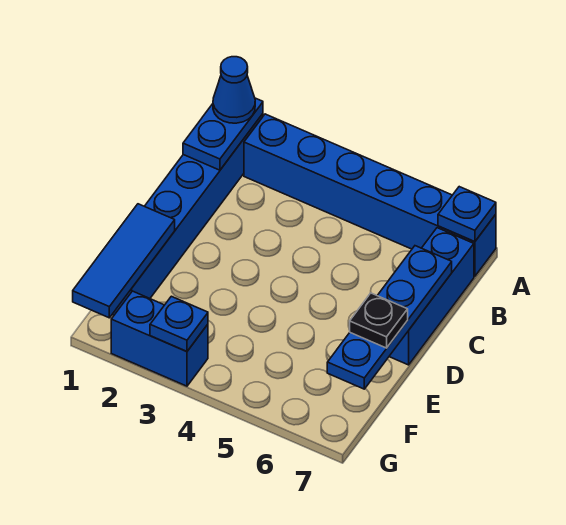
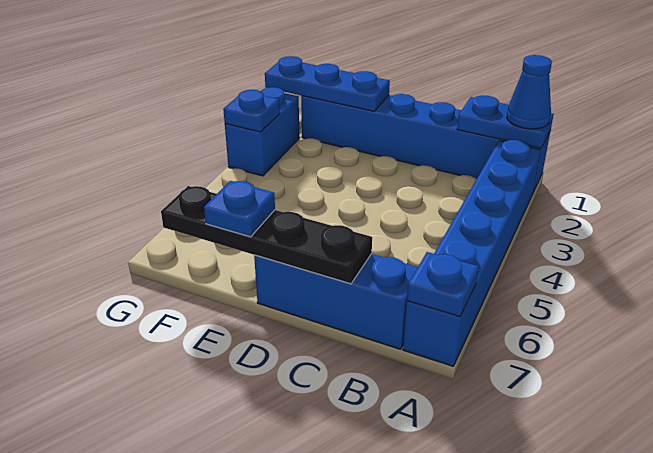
blue 1x4 plate [327,246,452,389] -> black 1x4 plate [161,186,372,284]
blue 1x3 tile [73,204,175,318] -> blue 1x3 plate [265,56,390,111]
black 1x1 plate [350,293,408,348] -> blue 1x1 plate [204,181,275,237]

